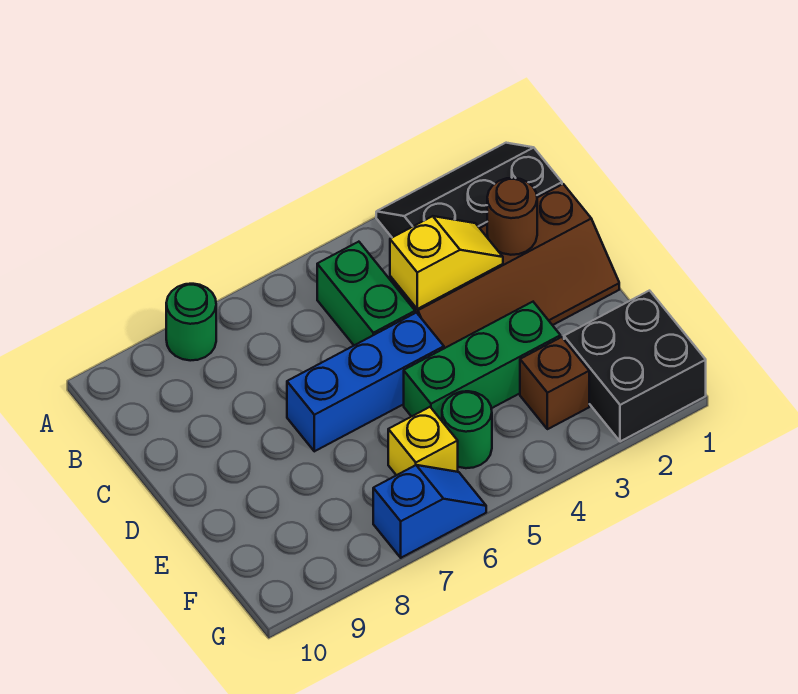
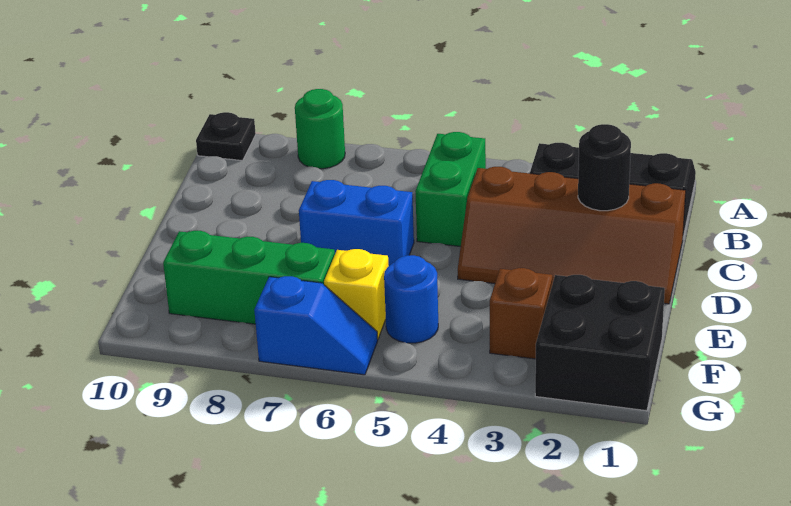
none -> black 1x1 plate [196,112,256,161]
brown 1x1 round brick [487,178,537,255] -> black 1x1 round brick [578,124,631,211]
yellow 1x2 slope [390,216,503,309] -> none
blue 1x3 brick [287,313,444,451] -> blue 1x2 brick [299,180,414,266]
green 1x3 brick [404,302,560,421] -> green 1x3 brick moved to [163,231,335,324]
green 1x1 round brick [442,391,492,468] -> blue 1x1 round brick [384,255,438,343]

